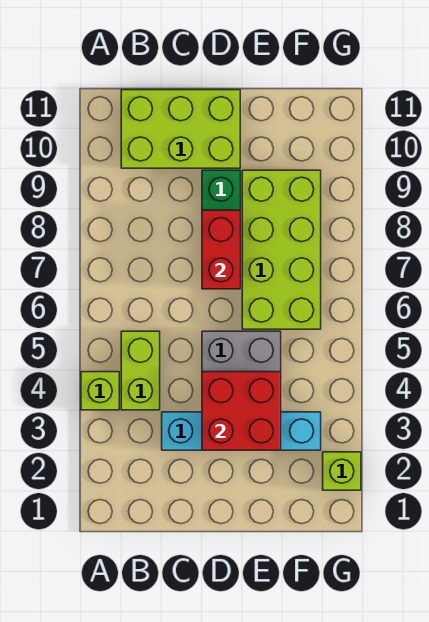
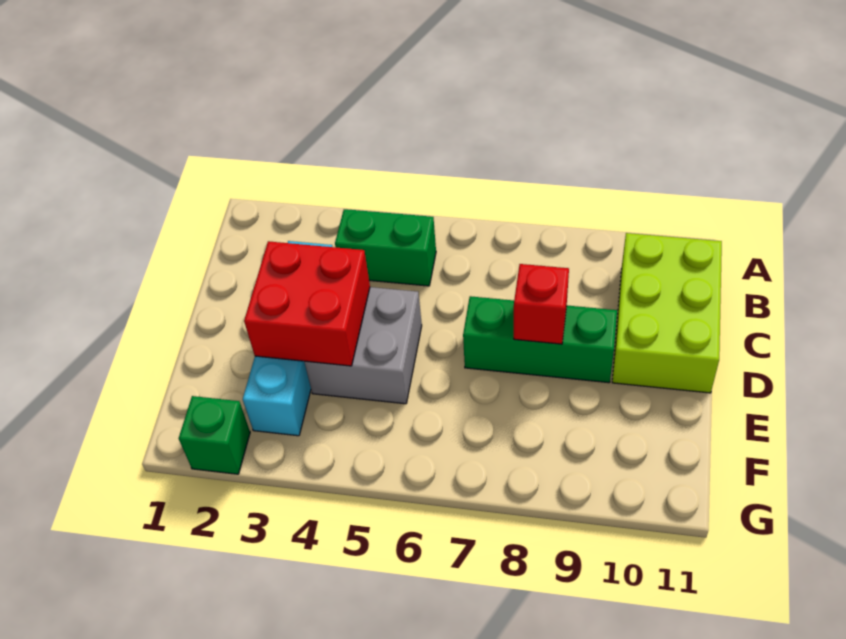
lime 1x1 brick [81,372,119,410] -> none
lime 1x2 brick [121,331,160,410] -> green 1x2 brick [335,209,436,286]
red 1x2 brick [202,210,240,289] -> red 1x1 brick [514,264,569,344]
lime 2x4 brick [242,170,321,329] -> none
lime 1x1 brick [323,452,361,490] -> green 1x1 brick [179,396,250,474]

